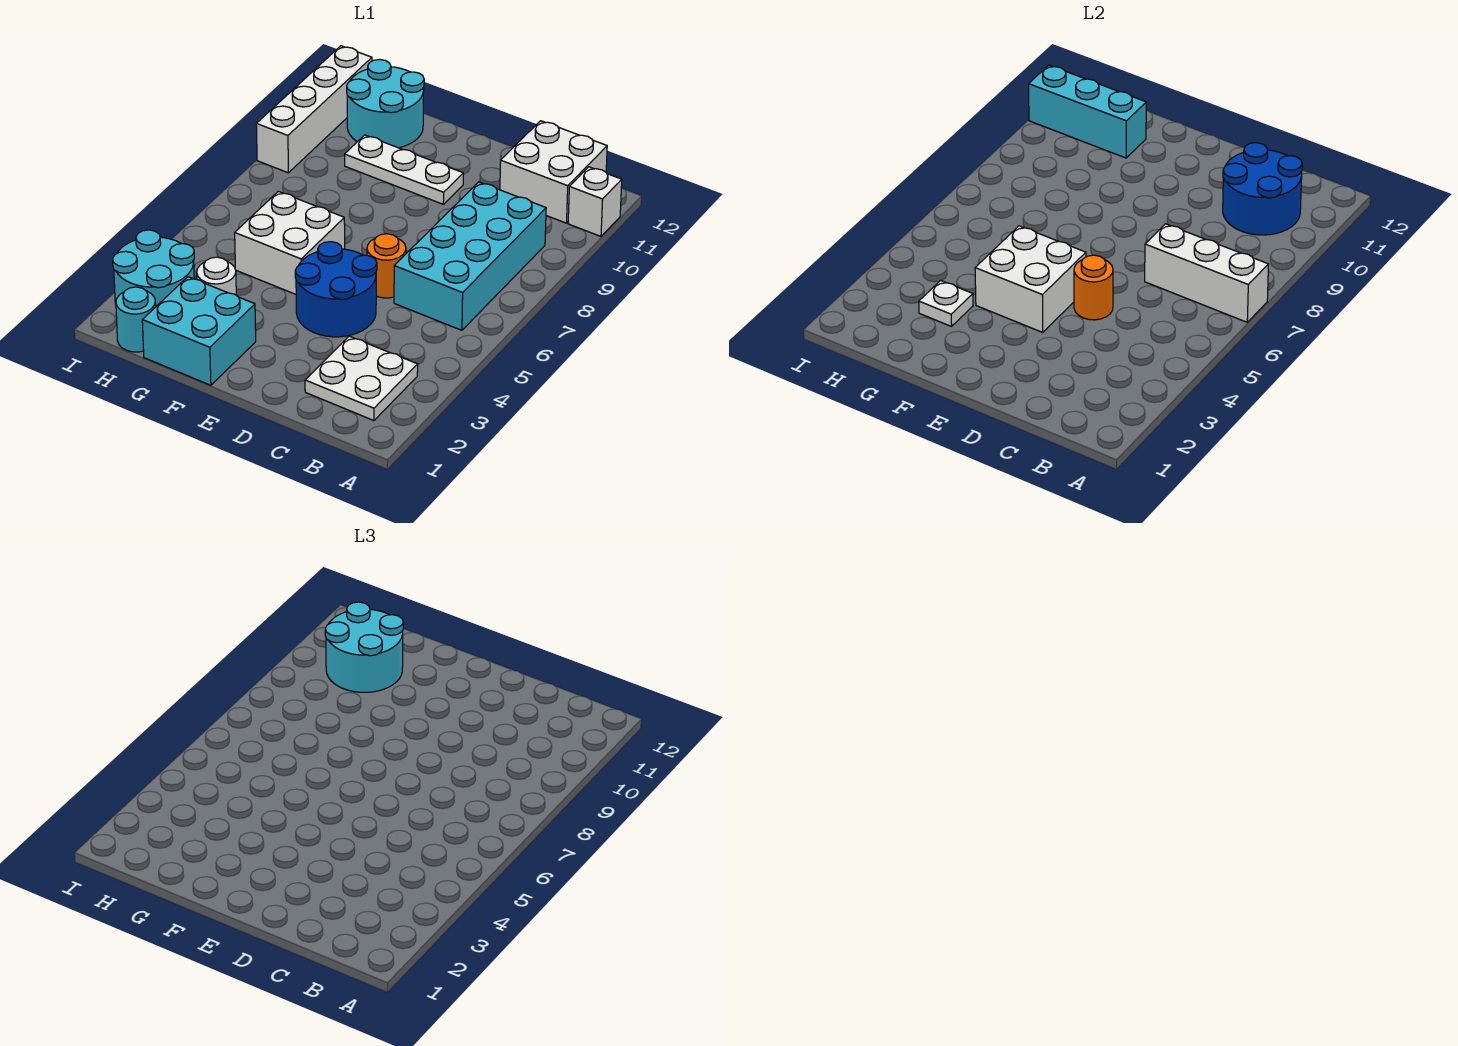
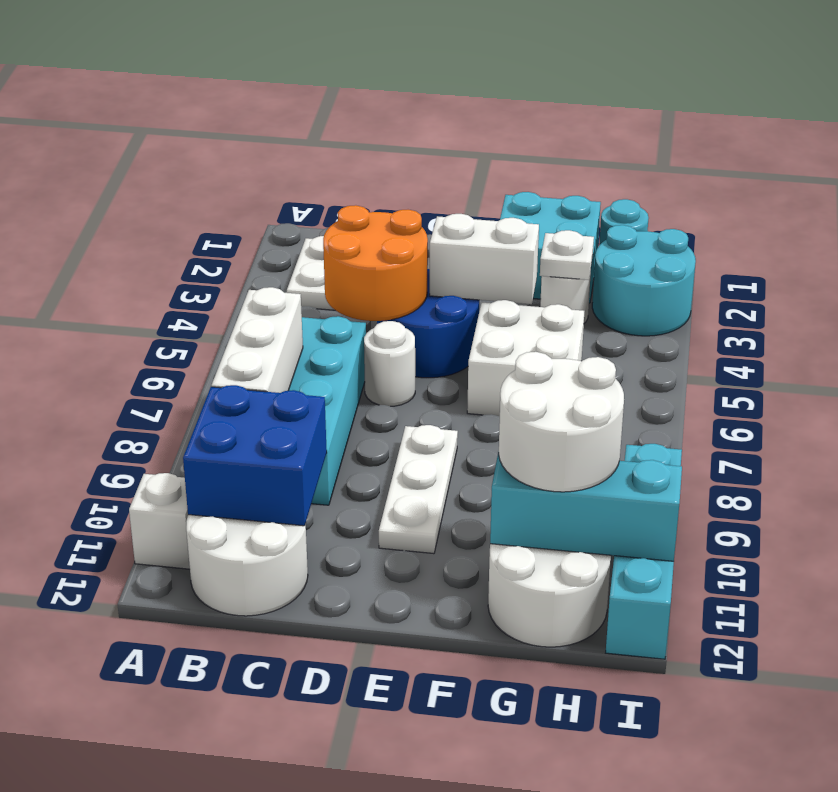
white 1x3 brick [1145,224,1268,322] -> white 1x3 brick turned to [211,287,303,393]
blue 2x2 round brick [1223,143,1302,235] -> blue 2x2 brick [183,385,327,526]
white 2x2 brick [500,121,607,223] -> white 2x2 round brick [186,515,308,616]
orange 1x1 round brick [1074,255,1113,320] -> orange 2x2 round brick [323,205,428,321]
orange 1x1 round brick [367,234,406,298] -> white 1x1 round brick [364,321,415,406]
white 2x2 brick [975,226,1086,332] -> white 1x2 brick [430,214,539,304]
white 1x3 plate [345,135,463,204] -> white 1x3 plate turned to [379,425,458,554]
cyan 2x2 round brick [325,602,403,692] -> white 2x2 round brick [499,352,624,492]
cyan 2x2 round brick [347,60,424,148] -> white 2x2 round brick [488,544,611,647]
white 1x4 brick [256,46,372,173] -> cyan 1x4 brick [606,444,682,659]

